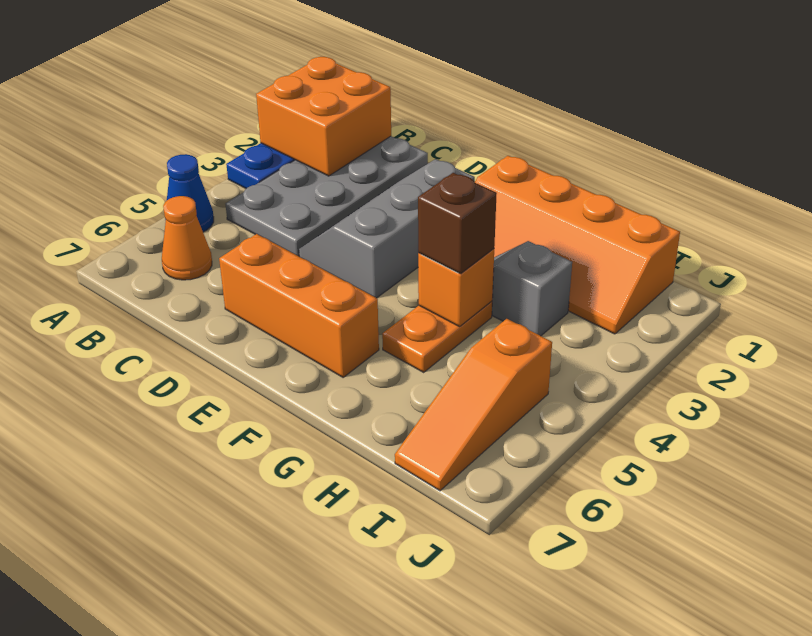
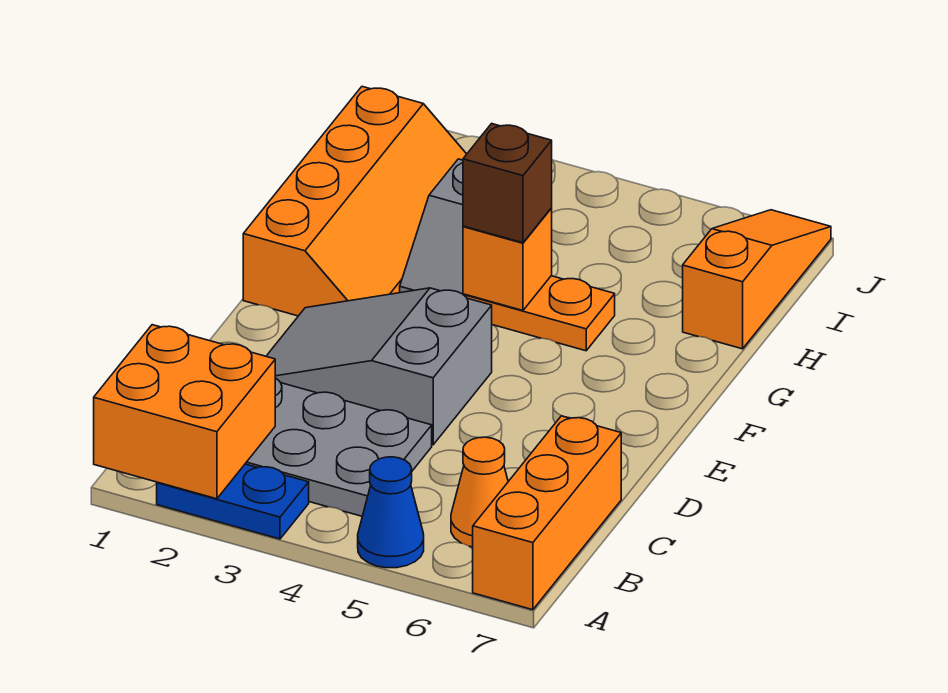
grey 2x3 slope [299,159,475,298] -> grey 2x3 slope turned to [266,288,492,445]
orange 1x3 brick [219,234,379,377] -> orange 1x3 brick moved to [473,416,621,610]
orange 1x3 slope [395,319,552,491] -> orange 1x3 slope turned to [683,210,831,349]

